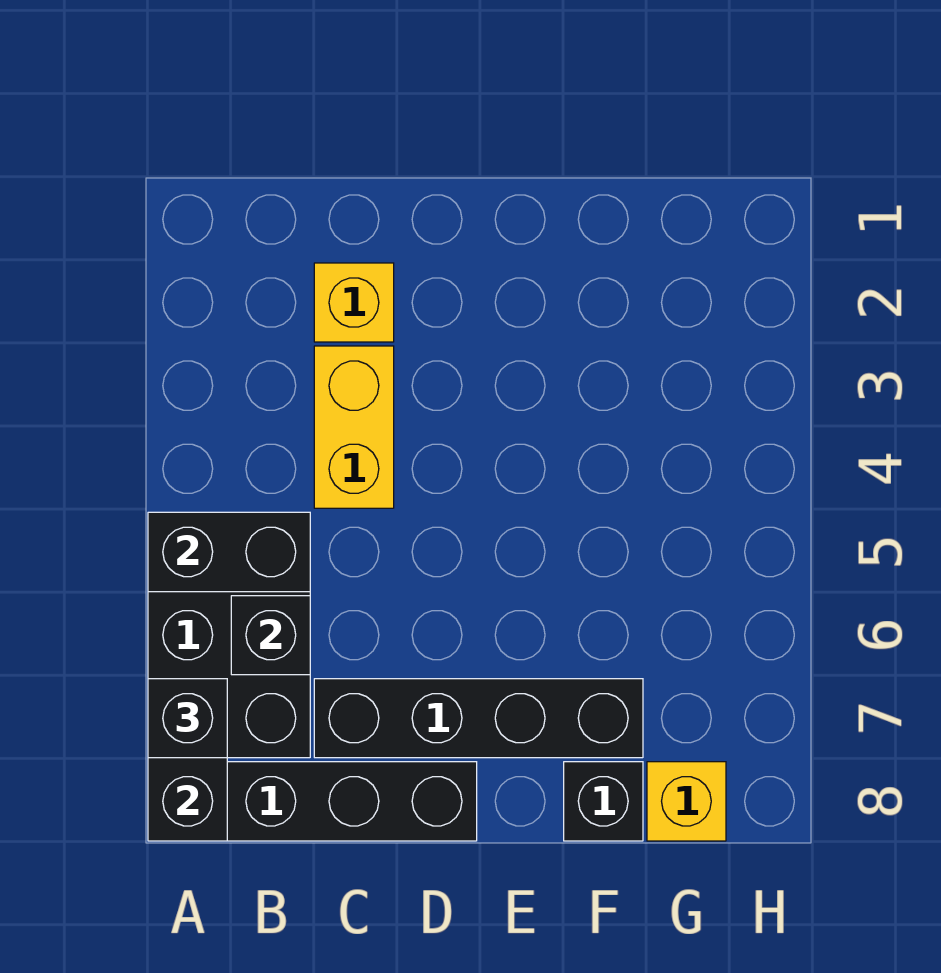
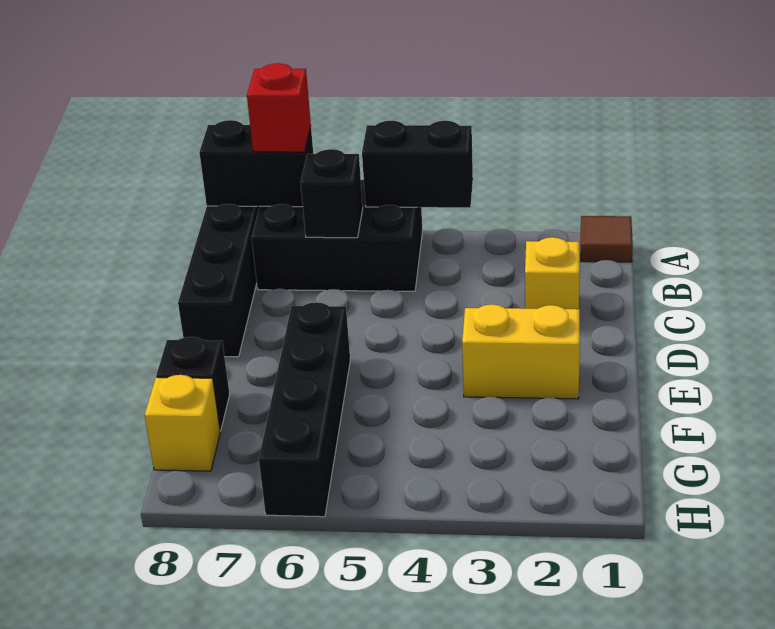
none -> brown 1x1 tile [581,216,633,262]
black 1x2 brick [148,512,310,592] -> black 1x2 brick turned to [362,121,473,208]
black 1x1 brick [148,679,227,758] -> red 1x1 brick [247,63,311,152]
yellow 1x2 brick [314,346,394,508] -> yellow 1x2 brick moved to [462,304,580,399]
black 1x4 brick [314,679,643,758] -> black 1x4 brick moved to [259,302,350,517]

